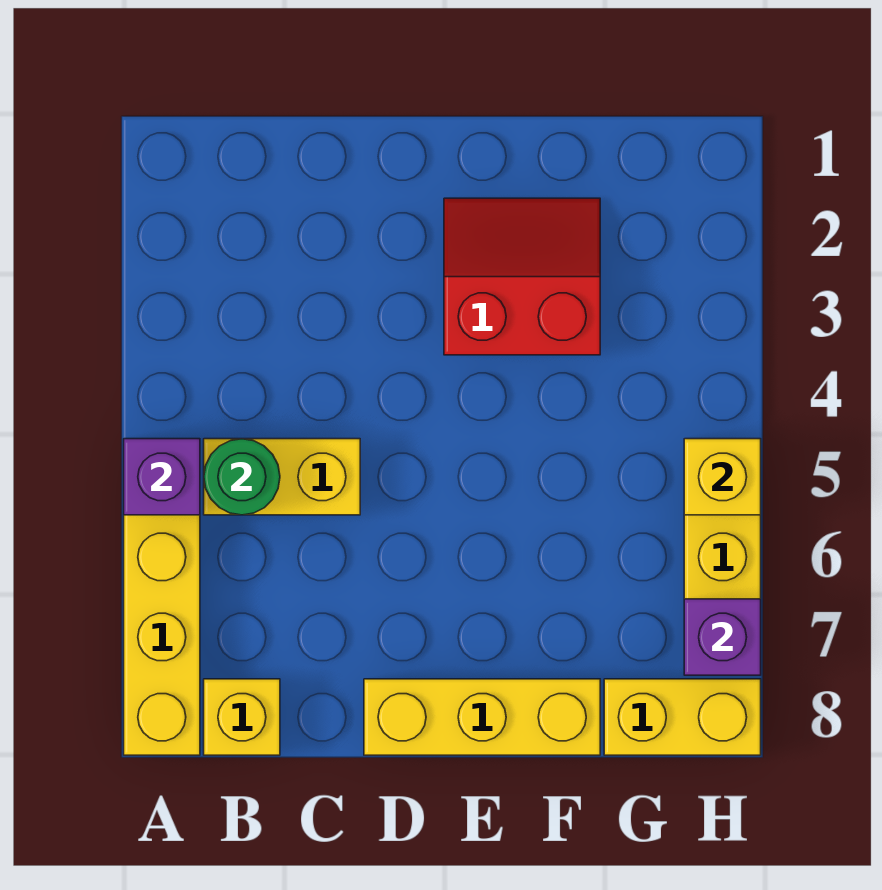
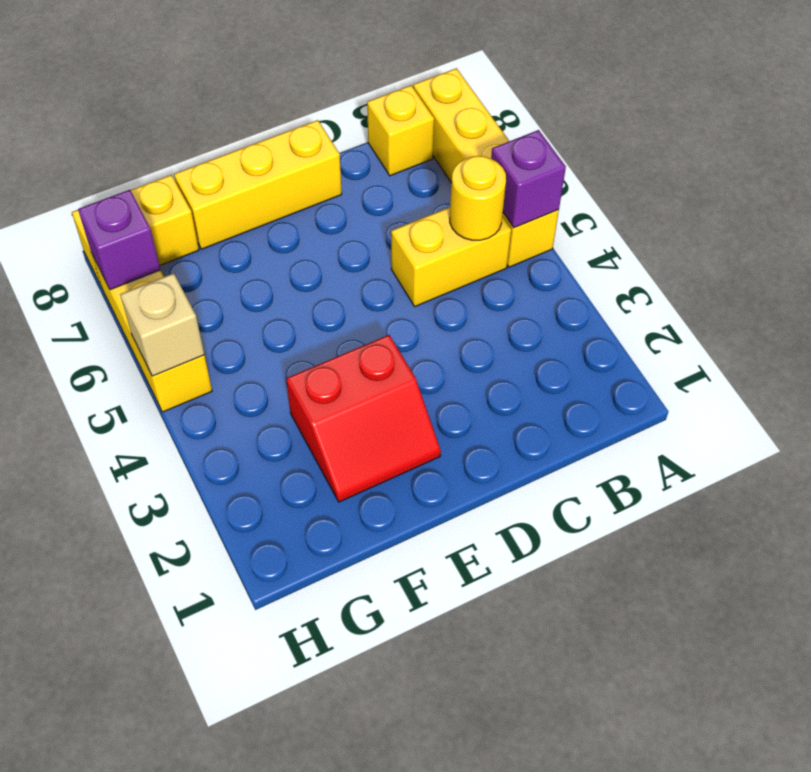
green 1x1 round brick [204,439,280,515] -> yellow 1x1 round brick [450,156,506,240]
yellow 1x1 brick [684,439,761,515] -> tan 1x1 brick [120,273,204,376]

